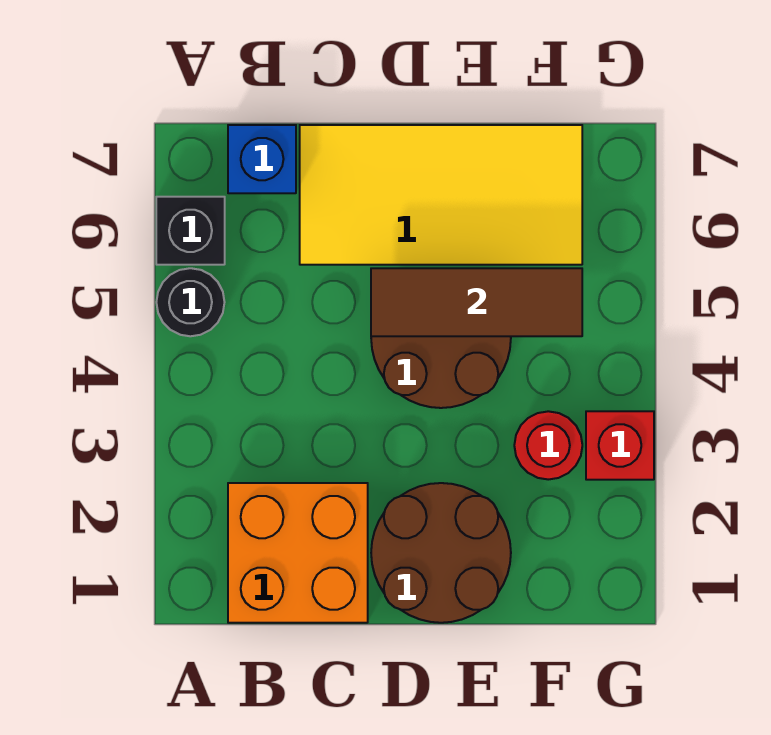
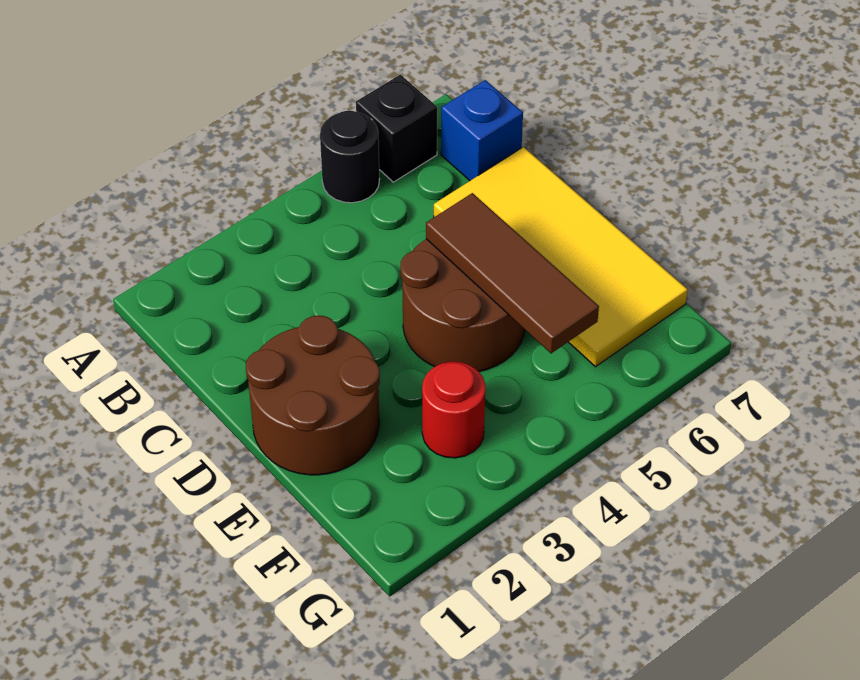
orange 2x2 brick [228,483,368,623] -> none
red 1x1 brick [586,411,654,480] -> none

